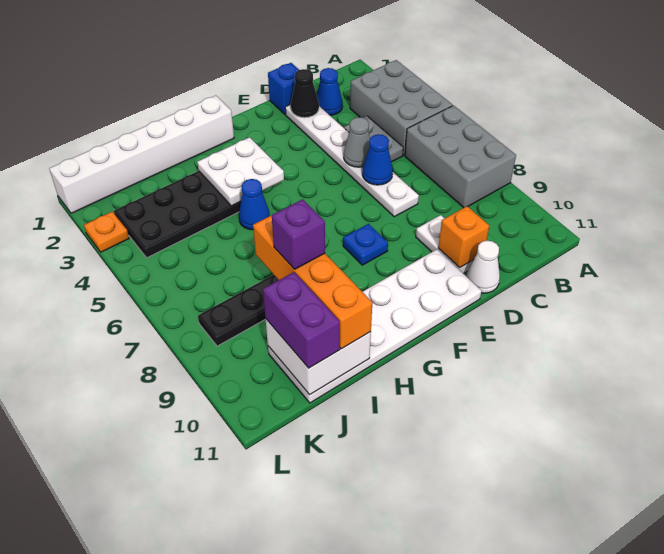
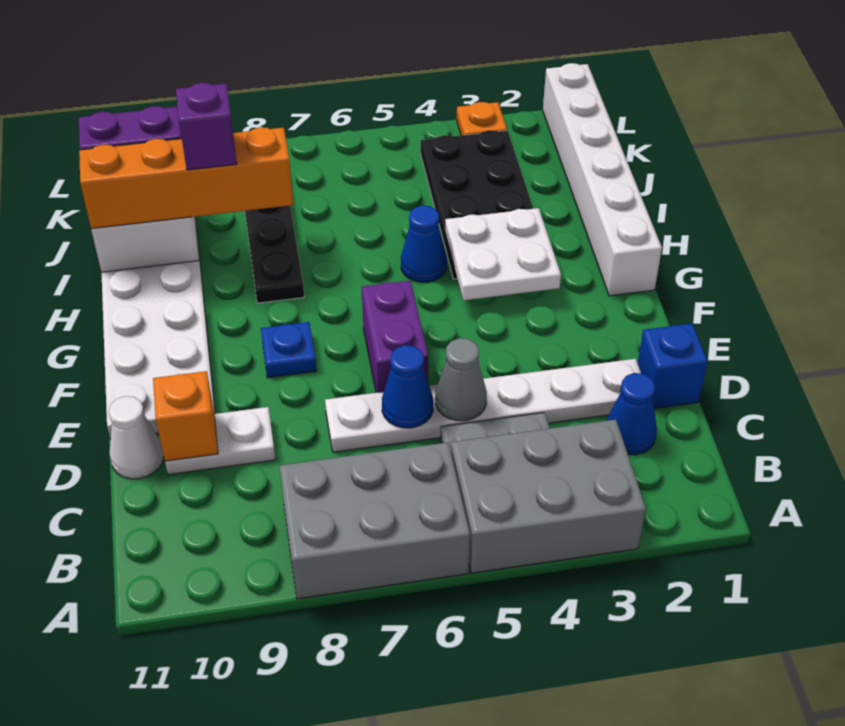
black 1x1 cone [291,69,319,118] -> none
none -> purple 1x2 brick [362,281,428,393]

